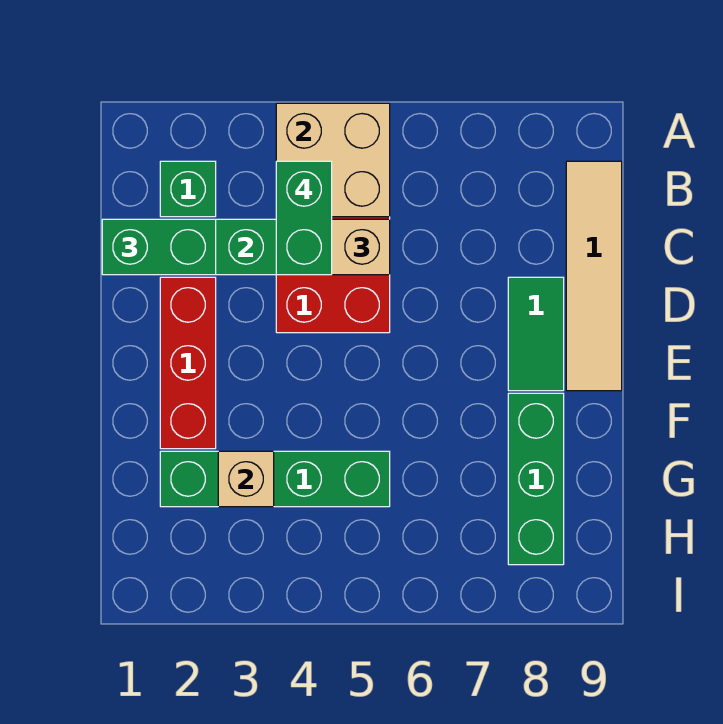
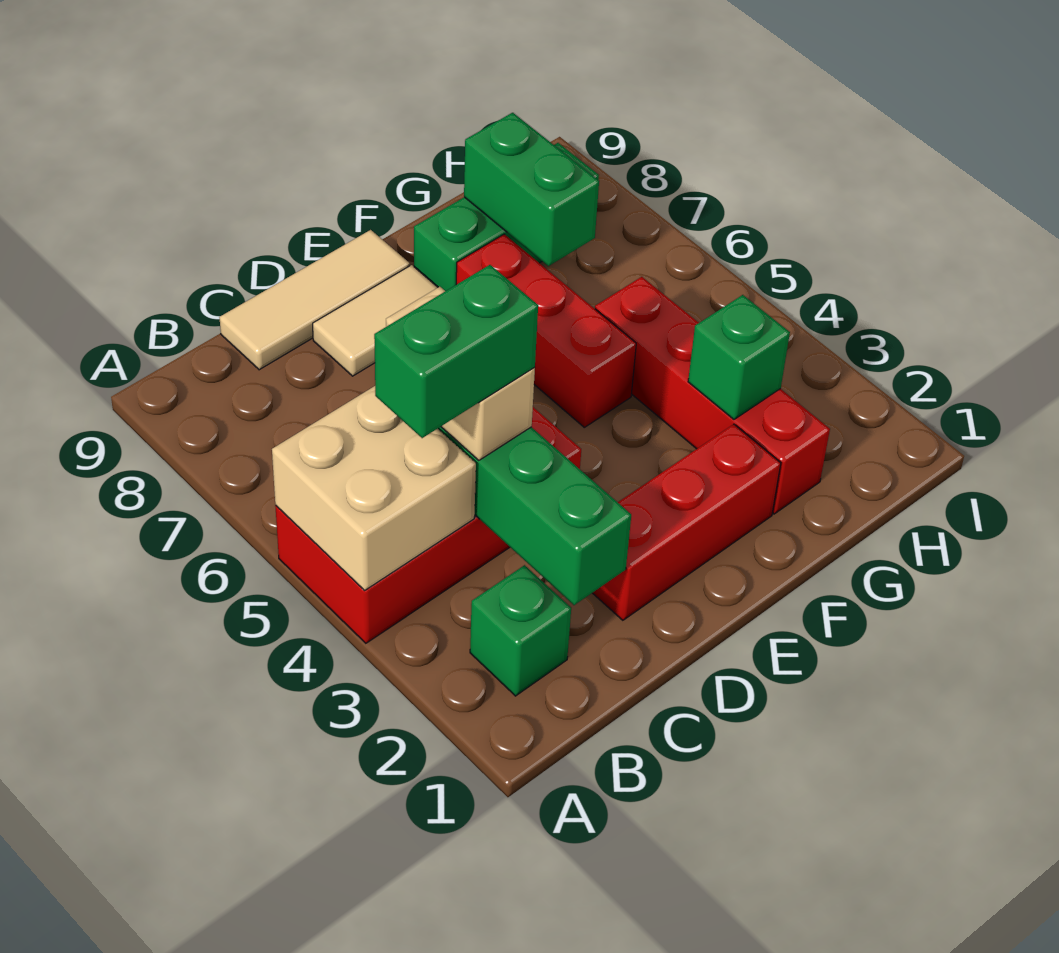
tan 1x4 tile [566,161,622,391] -> tan 1x3 tile [219,230,410,370]
green 1x2 brick [102,219,216,275] -> green 1x2 brick moved to [464,113,599,266]
green 1x2 tile [508,277,564,391] -> tan 1x2 tile [313,265,438,376]
none -> red 1x3 brick [456,234,636,427]
green 1x4 brick [160,451,390,507] -> red 1x4 brick [595,277,830,514]
tan 1x1 brick [218,451,274,507] -> green 1x1 brick [688,295,790,419]

